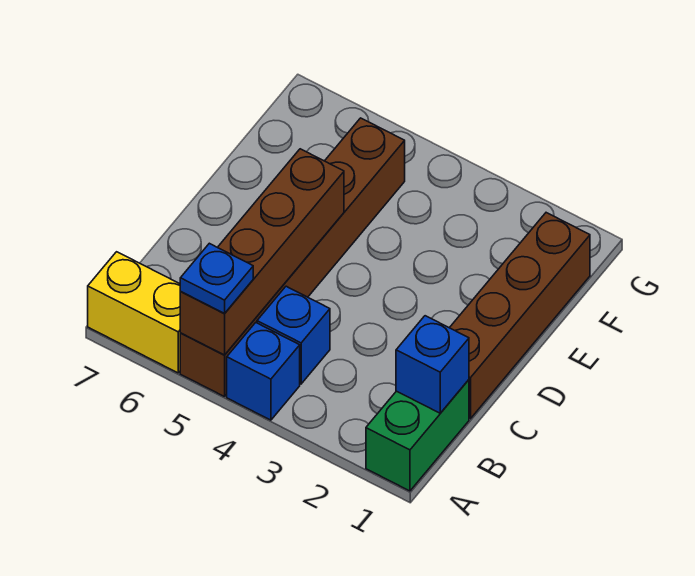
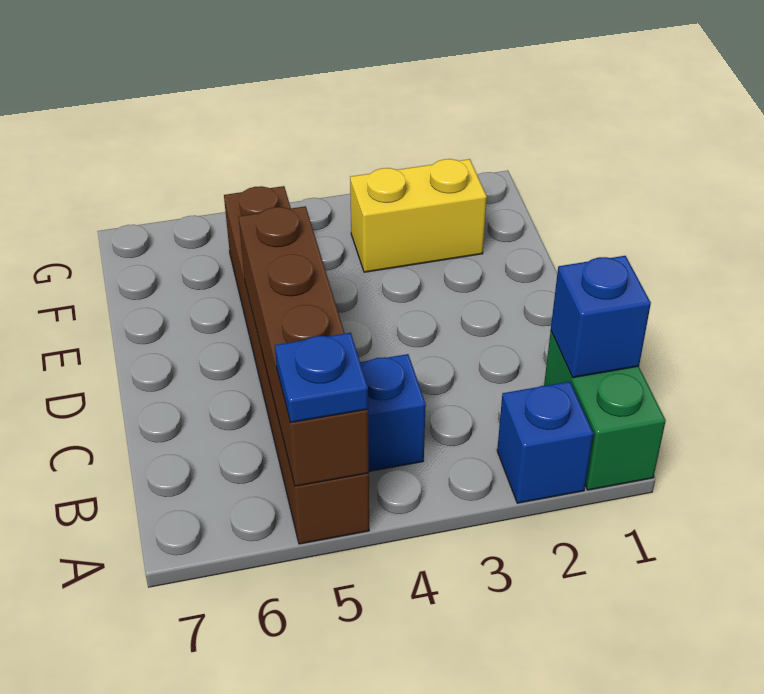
blue 1x1 brick [227,323,300,420] -> blue 1x1 brick moved to [497,382,593,503]
yellow 1x2 brick [88,252,181,373] -> yellow 1x2 brick moved to [350,159,487,272]
brown 1x4 brick [450,213,590,419] -> none

